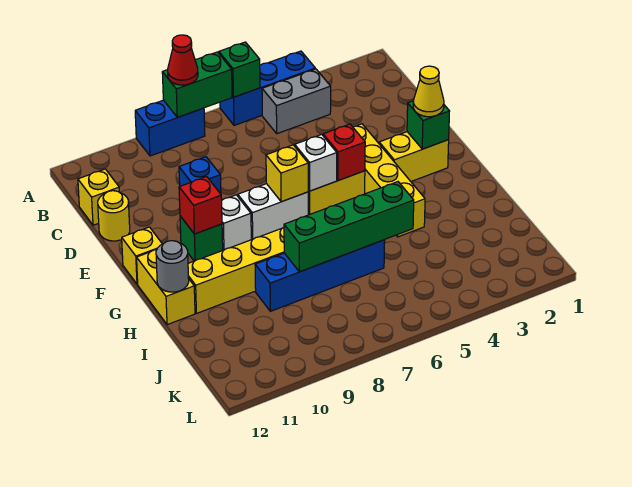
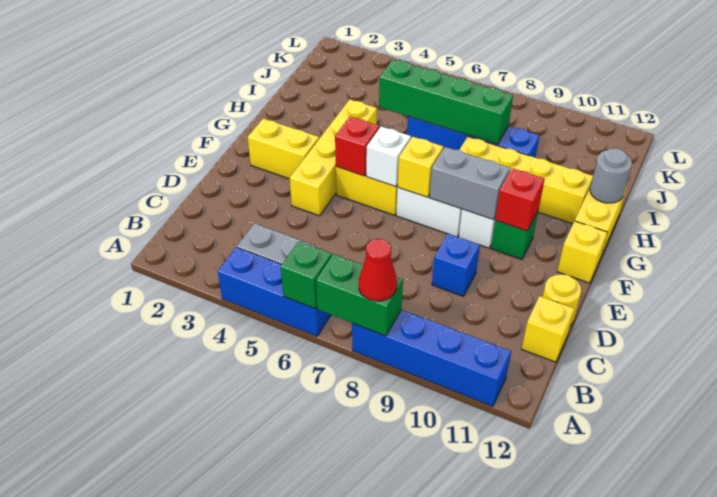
blue 1x2 brick [135,100,205,156] -> blue 1x4 brick [352,310,511,406]
green 1x1 brick [407,101,450,149] -> none
yellow 1x1 cone [413,66,444,117] -> none
none -> grey 1x2 brick [429,147,510,220]

